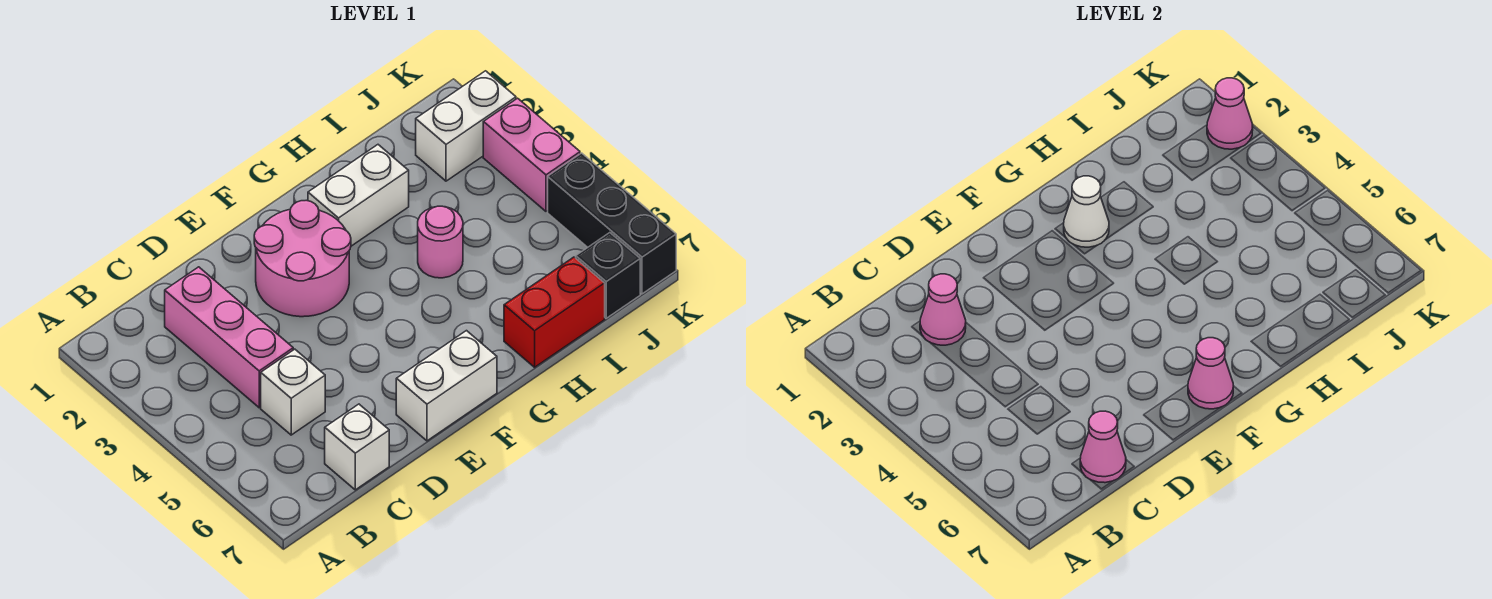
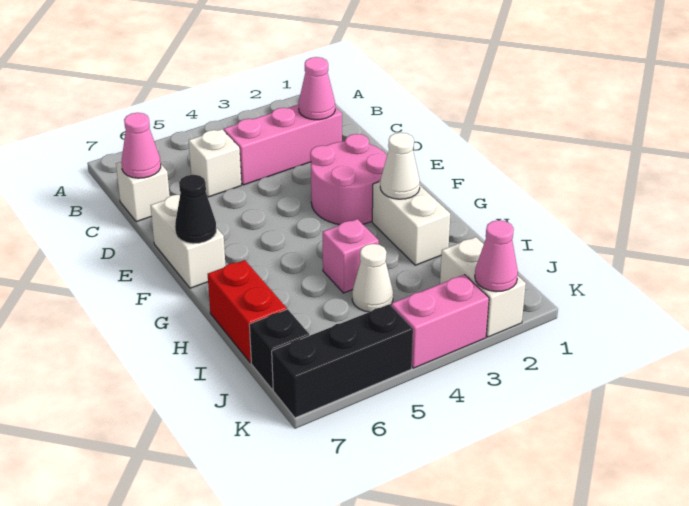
pink 1x1 cone [1188,338,1233,409] -> black 1x1 cone [175,175,216,244]
pink 1x1 round brick [418,206,463,278] -> pink 1x1 brick [323,219,379,293]
none -> white 1x1 cone [352,244,393,312]

